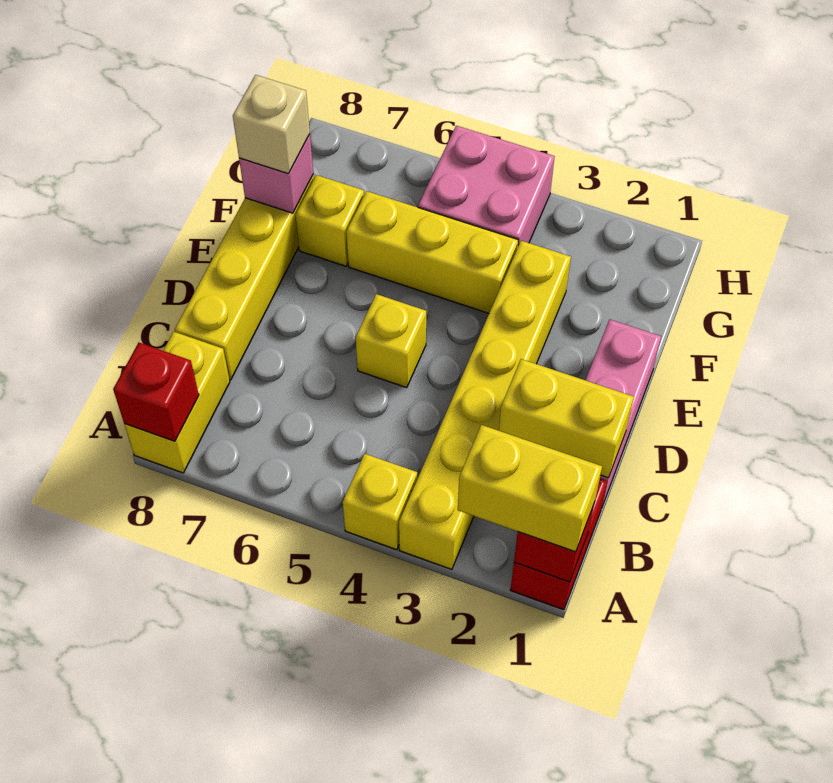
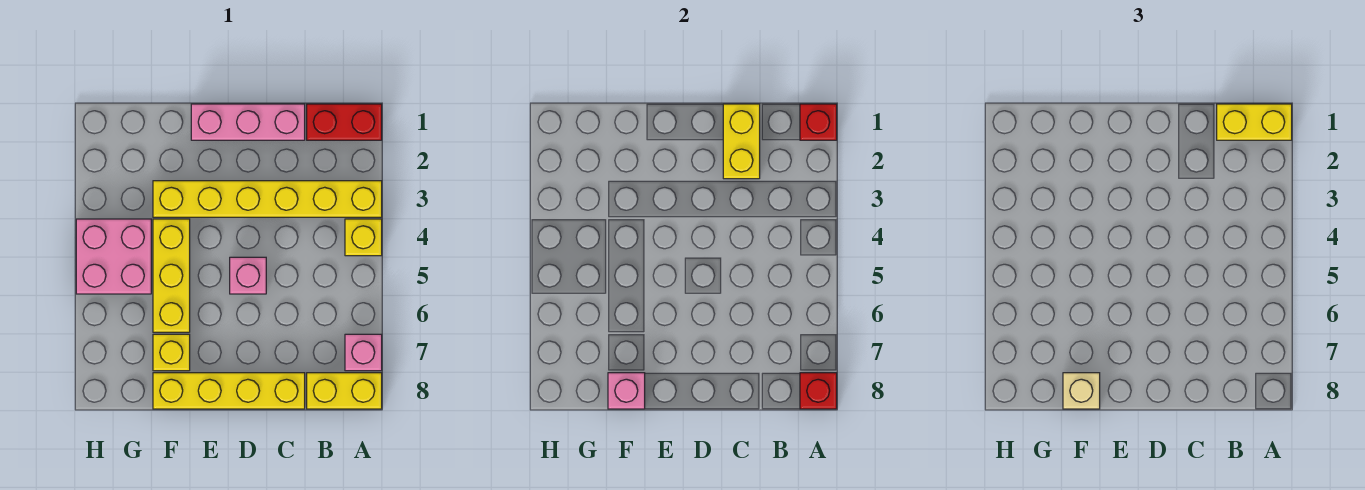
yellow 1x2 brick [458,425,602,552] -> yellow 1x2 brick turned to [1217,104,1292,140]
none -> pink 1x1 brick [345,334,382,371]
yellow 1x1 brick [356,294,426,388] -> pink 1x1 brick [230,257,266,294]

